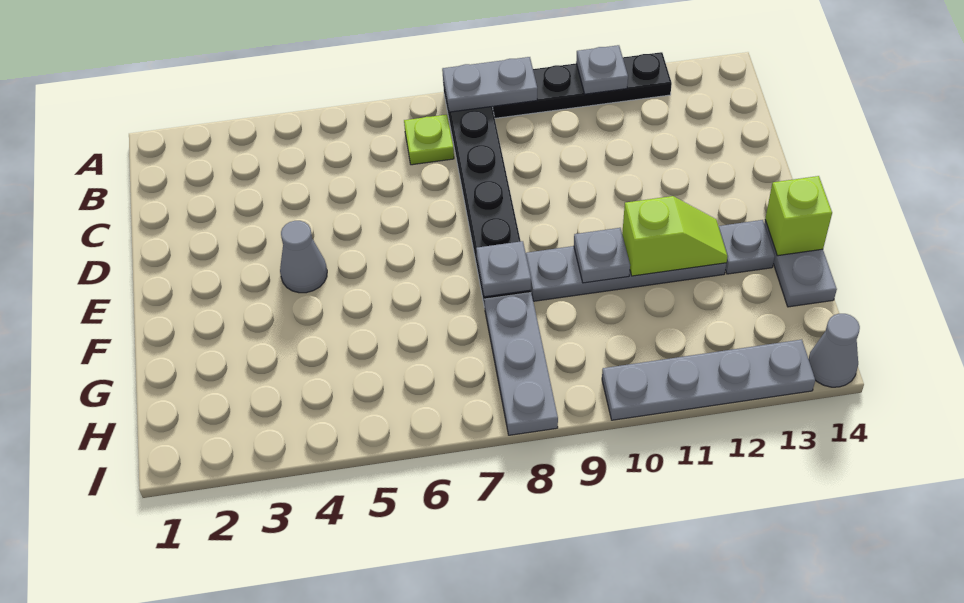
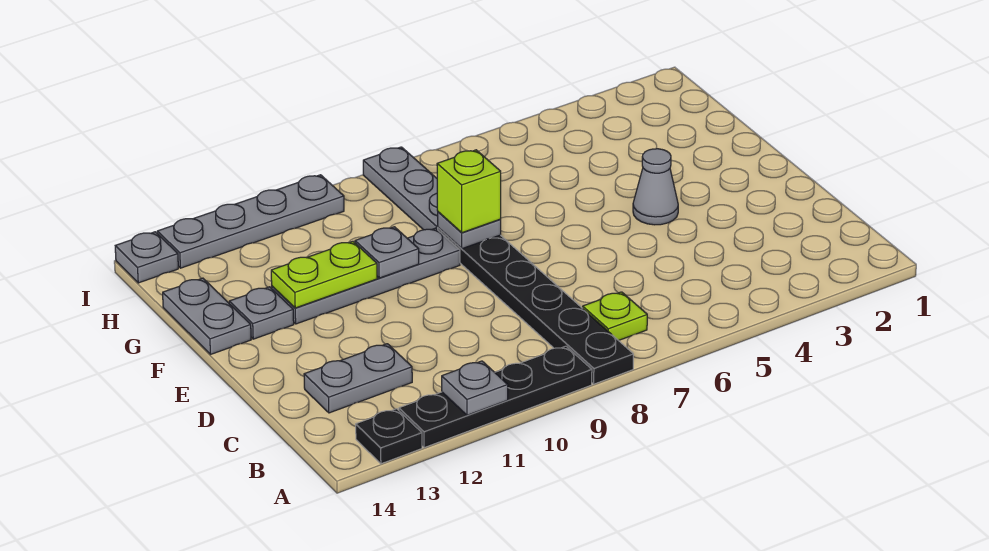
grey 1x2 plate [442,57,537,112] -> grey 1x2 plate moved to [304,344,412,413]
none -> black 1x1 plate [356,409,422,464]
lime 1x2 slope [622,196,728,276] -> lime 1x2 plate [271,241,377,308]
lime 1x1 brick [765,176,832,256] -> lime 1x1 brick moved to [437,150,501,233]
grey 1x1 cone [809,314,860,387] -> grey 1x1 plate [115,232,178,283]

